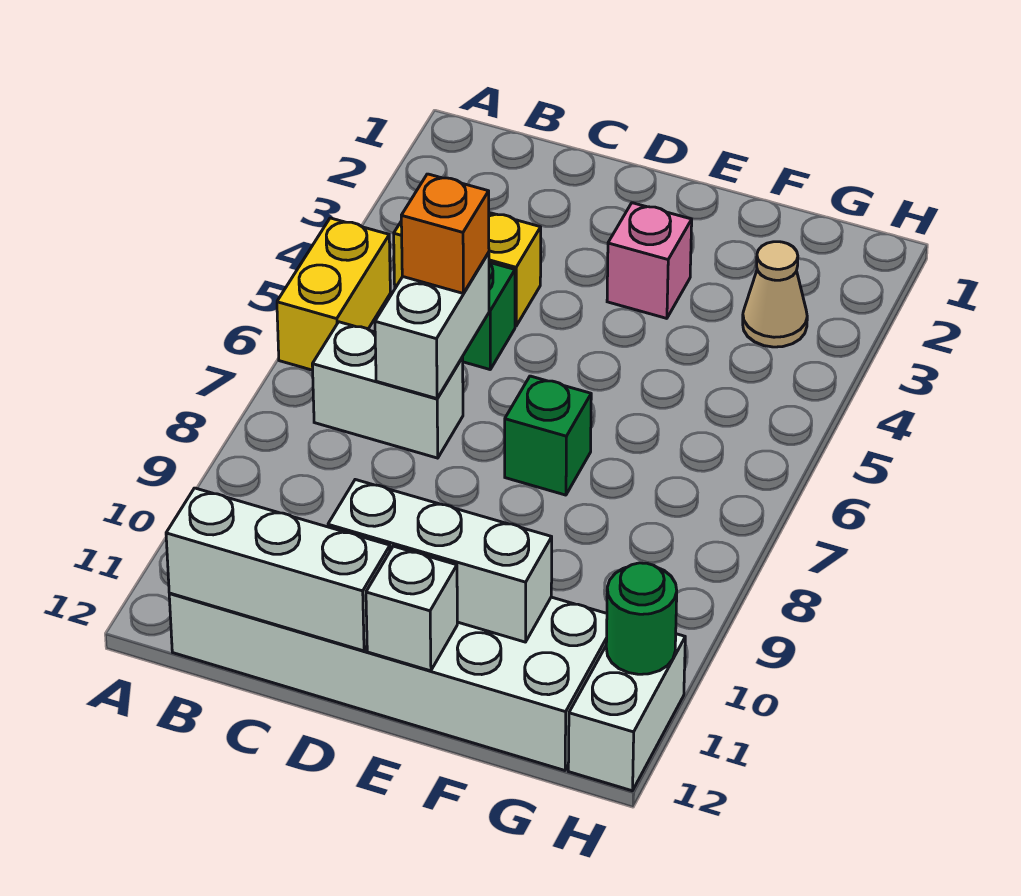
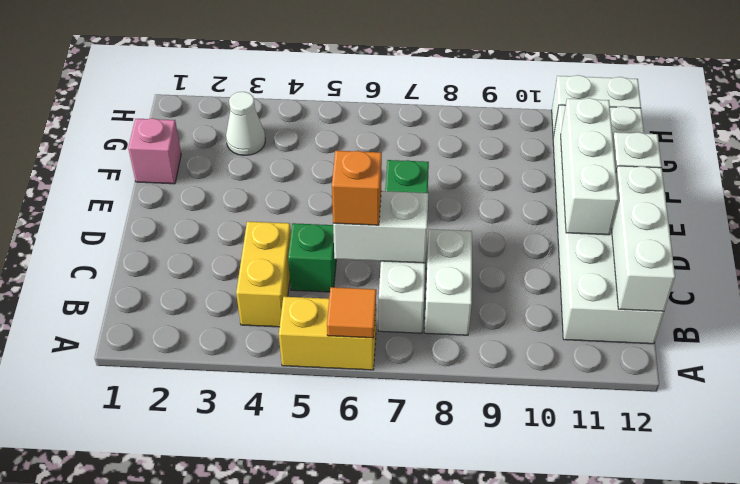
none -> orange 1x1 tile [327,287,376,338]
none -> white 1x2 brick [424,229,472,335]
pink 1x1 brick [607,203,692,318] -> pink 1x1 brick moved to [128,118,181,184]
tan 1x1 cone [743,242,807,347] -> white 1x1 cone [226,92,265,155]
green 1x1 round brick [606,563,677,674] -> none

